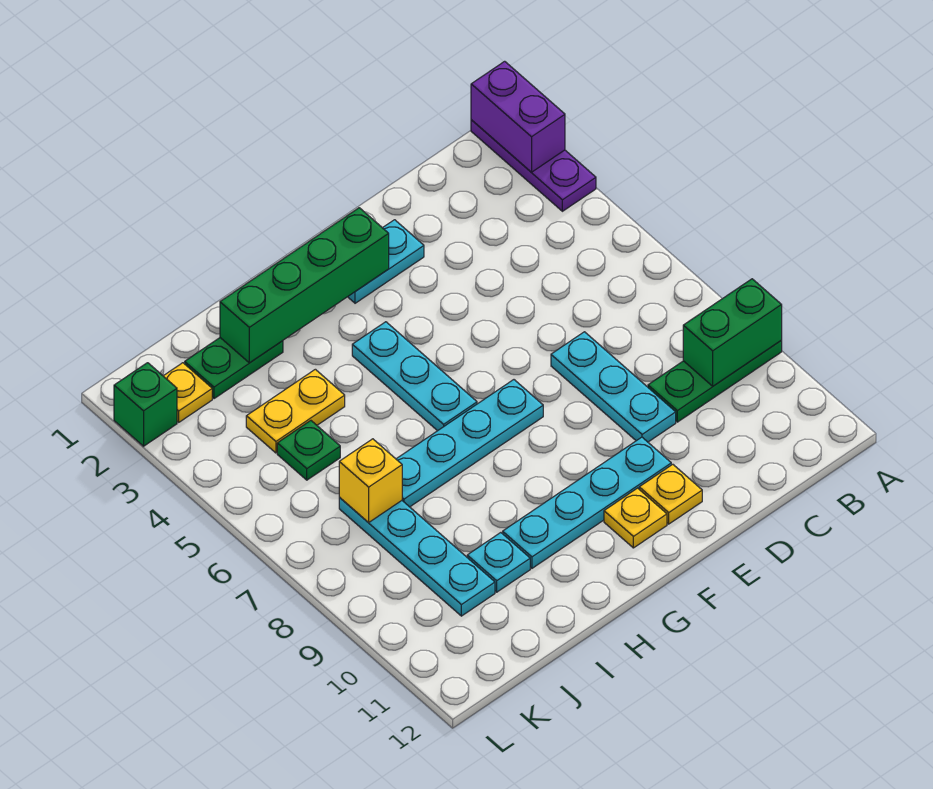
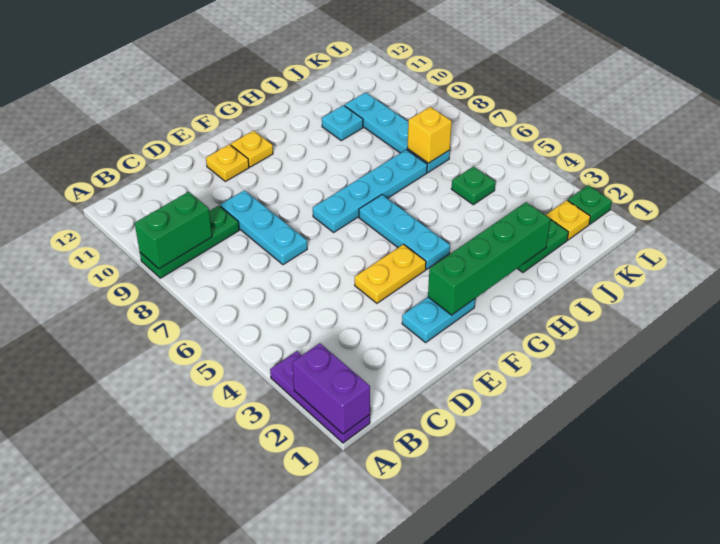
cyan 1x4 plate [503,437,671,568] -> none
yellow 1x2 plate [246,369,345,453] -> yellow 1x2 plate moved to [355,244,426,303]
green 1x1 brick [114,363,177,446] -> green 1x1 plate [568,185,612,224]

